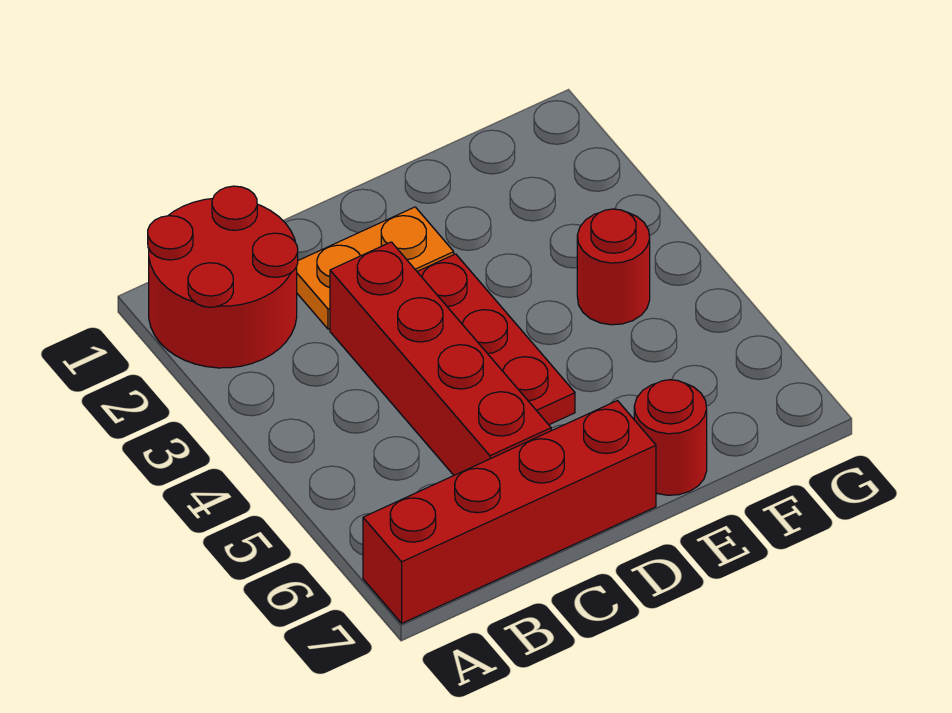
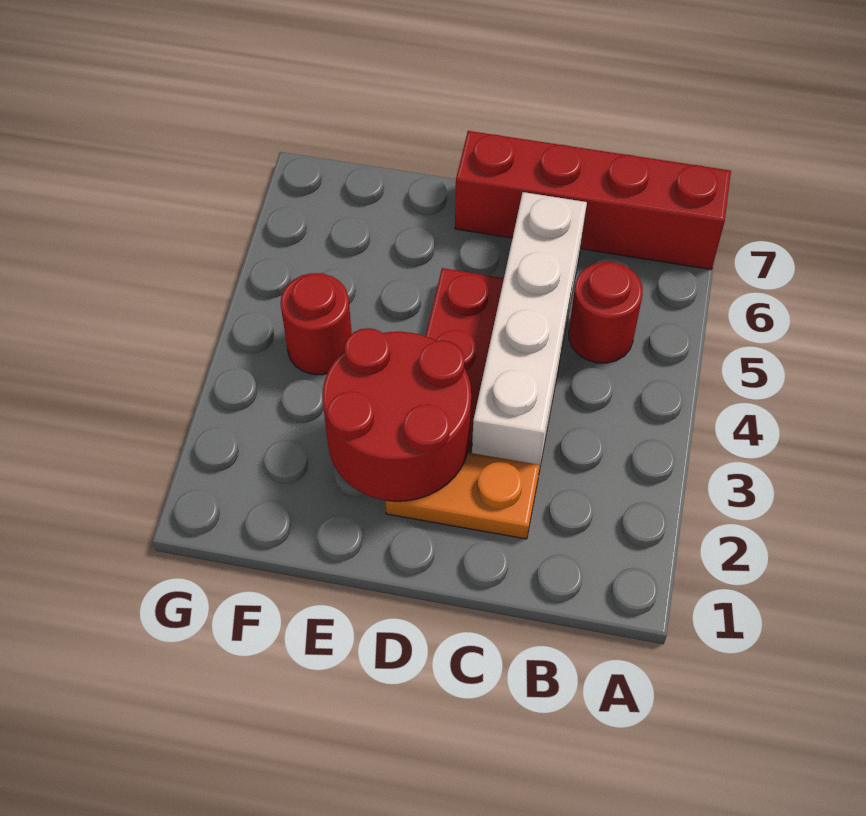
red 2x2 round brick [148,186,298,368] -> red 2x2 round brick moved to [323,328,471,501]
red 1x4 brick [330,242,551,475] -> white 1x4 brick [472,192,587,471]
red 1x1 round brick [634,380,707,495] -> red 1x1 round brick moved to [569,262,643,363]

